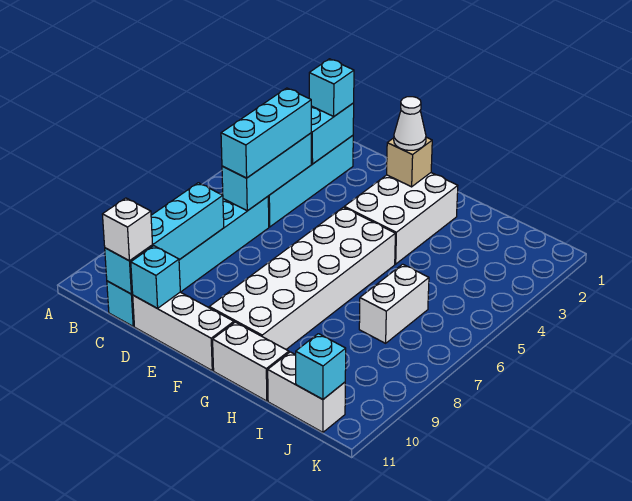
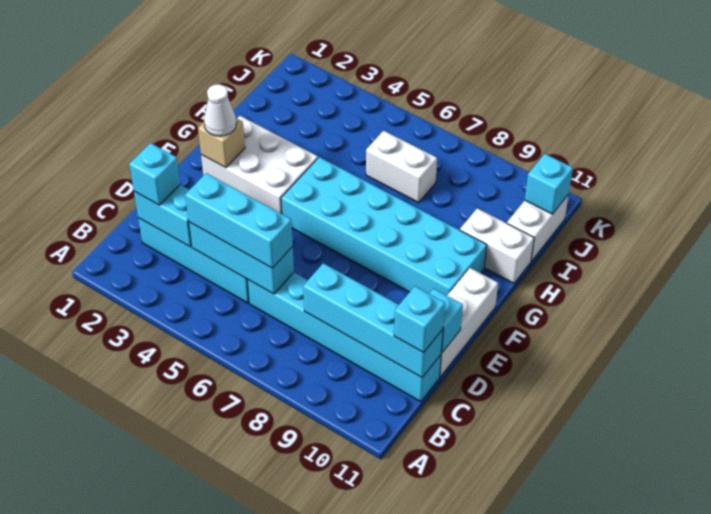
white 1x1 brick [102,198,153,261] -> cyan 1x1 brick [394,286,445,353]
white 2x6 brick [209,207,395,349] -> cyan 2x6 brick [281,157,487,295]
white 1x2 brick [213,322,289,401] -> white 1x2 brick turned to [460,208,534,283]

